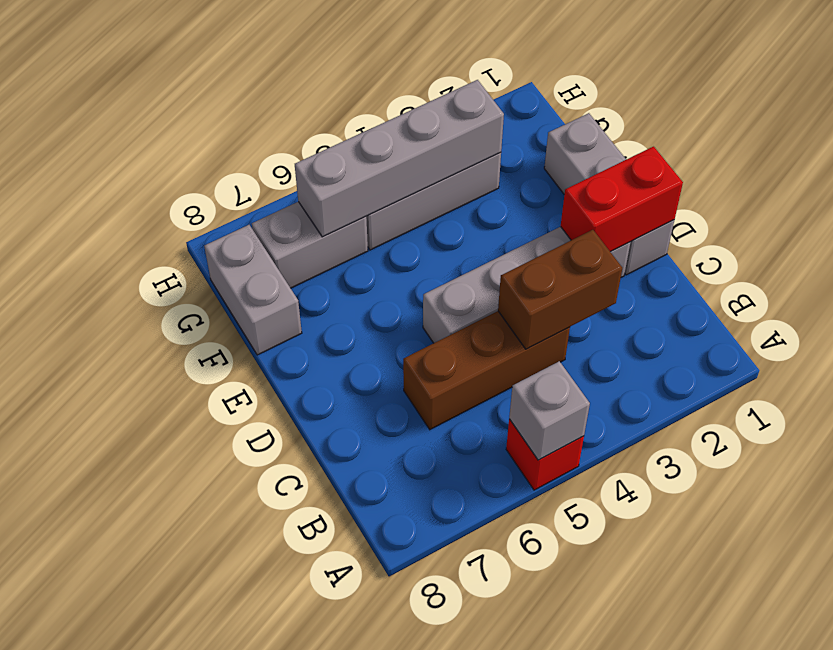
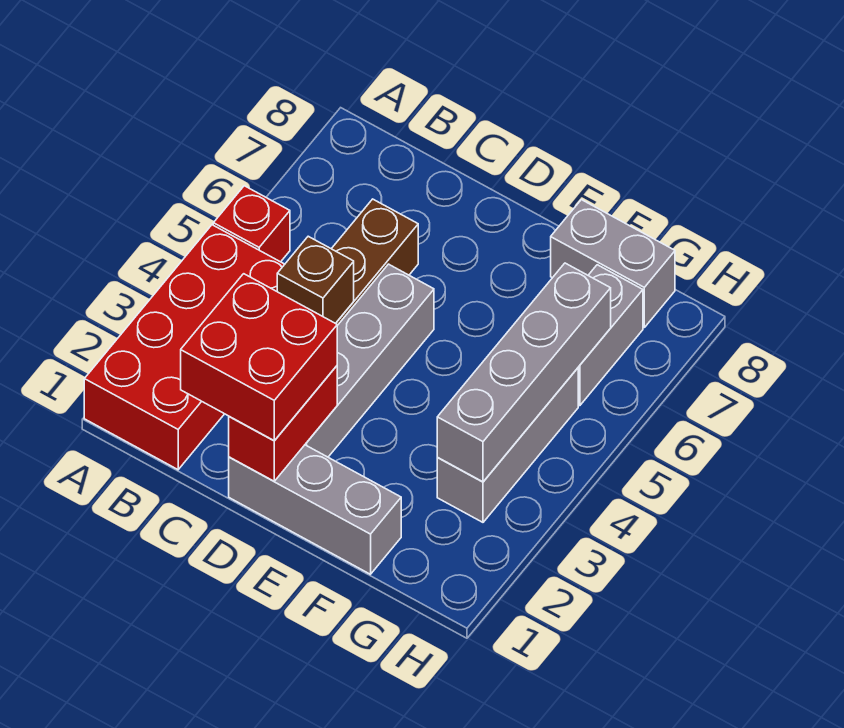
none -> red 2x4 brick [84,225,285,470]
grey 1x1 brick [509,361,590,460] -> none
none -> red 2x2 brick [181,274,337,441]
brown 1x2 brick [498,230,622,349] -> brown 1x1 brick [277,236,354,323]

